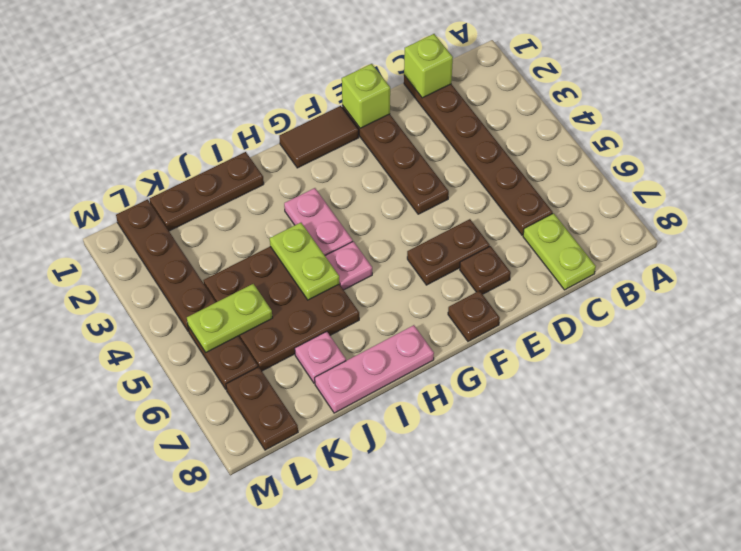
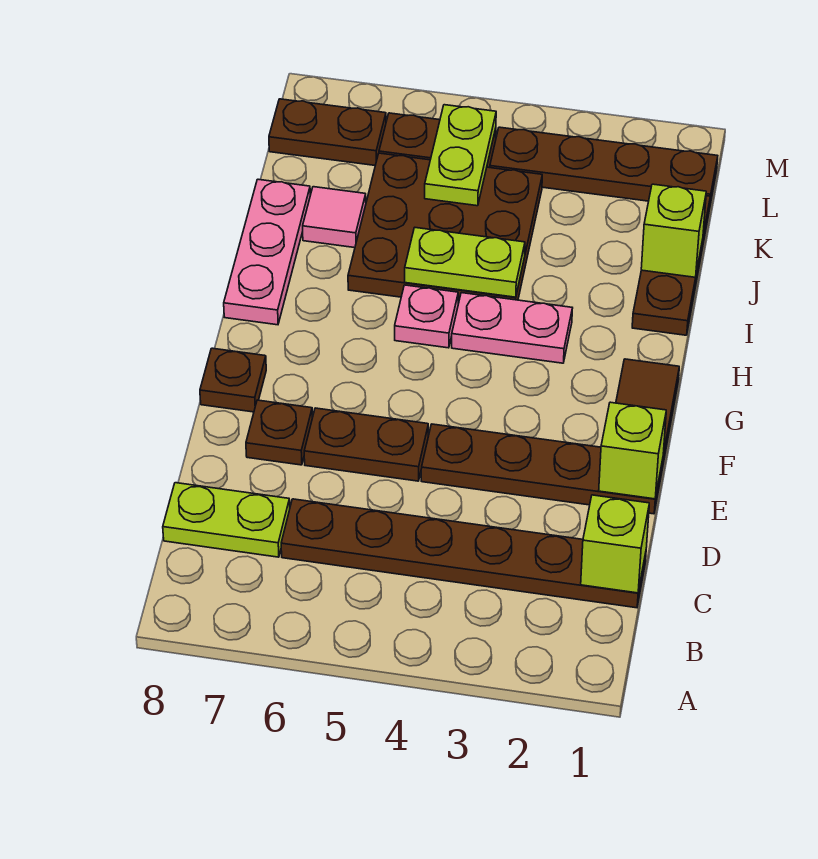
brown 1x2 plate [407,219,490,285] -> brown 1x2 plate turned to [304,408,428,481]
none -> lime 1x1 brick [641,184,706,277]
pink 1x1 plate [295,332,346,383] -> pink 1x1 tile [303,187,366,248]

